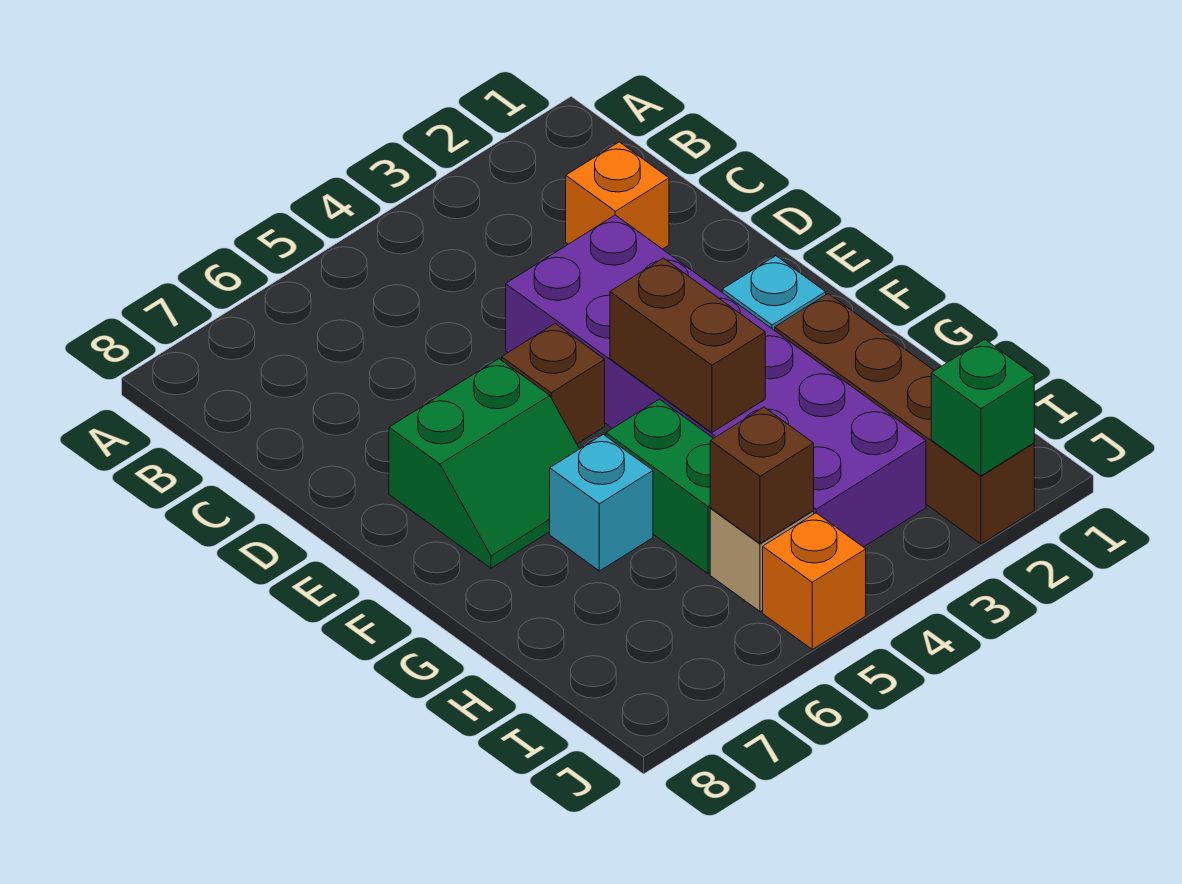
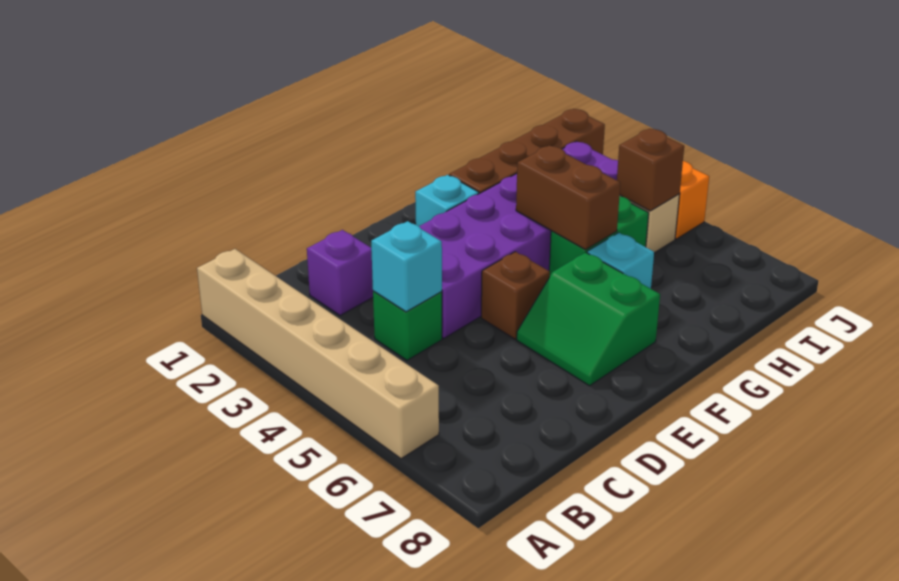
none -> tan 1x6 brick [197,249,439,459]
orange 1x1 brick [566,142,669,249] -> purple 1x1 brick [307,230,373,315]
none -> cyan 1x1 brick [371,221,442,312]
green 2x2 slope [389,359,579,568] -> green 2x2 slope turned to [517,252,660,386]
brown 1x2 brick [610,258,765,433] -> brown 1x2 brick turned to [516,145,620,250]
green 1x1 brick [931,339,1034,476] -> green 1x1 brick moved to [373,291,442,360]

